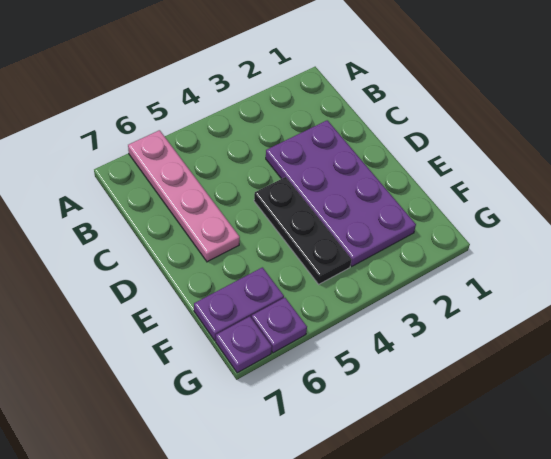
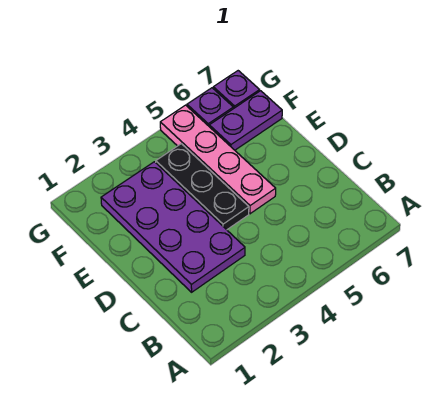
pink 1x4 plate [128,130,240,262] -> pink 1x4 plate moved to [160,105,276,214]

